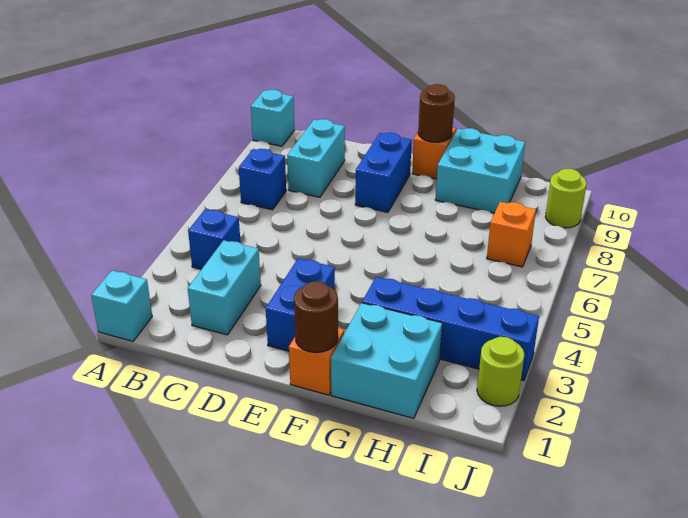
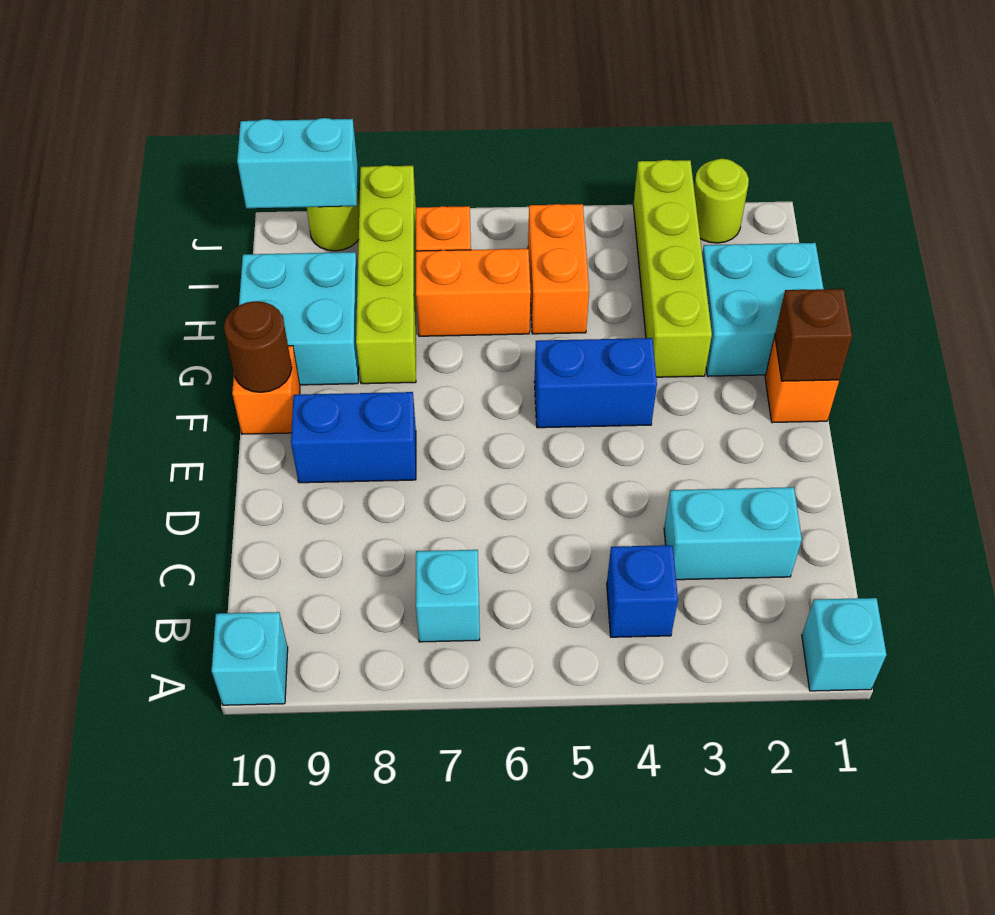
blue 1x1 brick [239,149,286,210] -> cyan 1x1 brick [416,550,480,642]
cyan 1x2 brick [287,119,345,197] -> cyan 1x2 brick moved to [237,118,358,208]
blue 1x2 brick [266,258,335,351] -> blue 1x2 brick moved to [534,338,657,428]
brown 1x1 round brick [294,281,338,353] -> brown 1x1 brick [775,289,852,381]
blue 1x4 brick [362,277,539,381] -> lime 1x4 brick [633,160,712,377]
none -> lime 1x4 brick [356,165,416,384]
none -> orange 1x2 brick [528,204,589,334]
none -> orange 1x2 brick [416,249,531,336]

